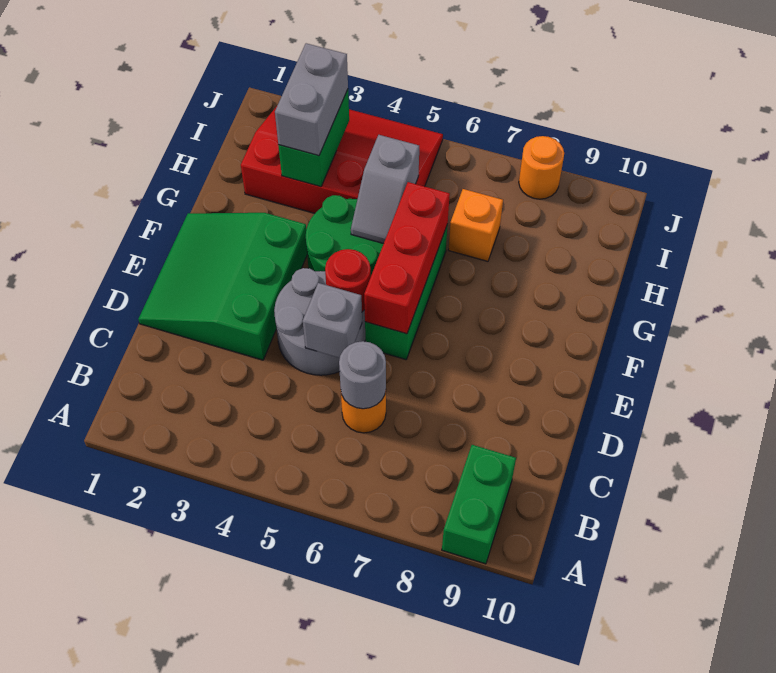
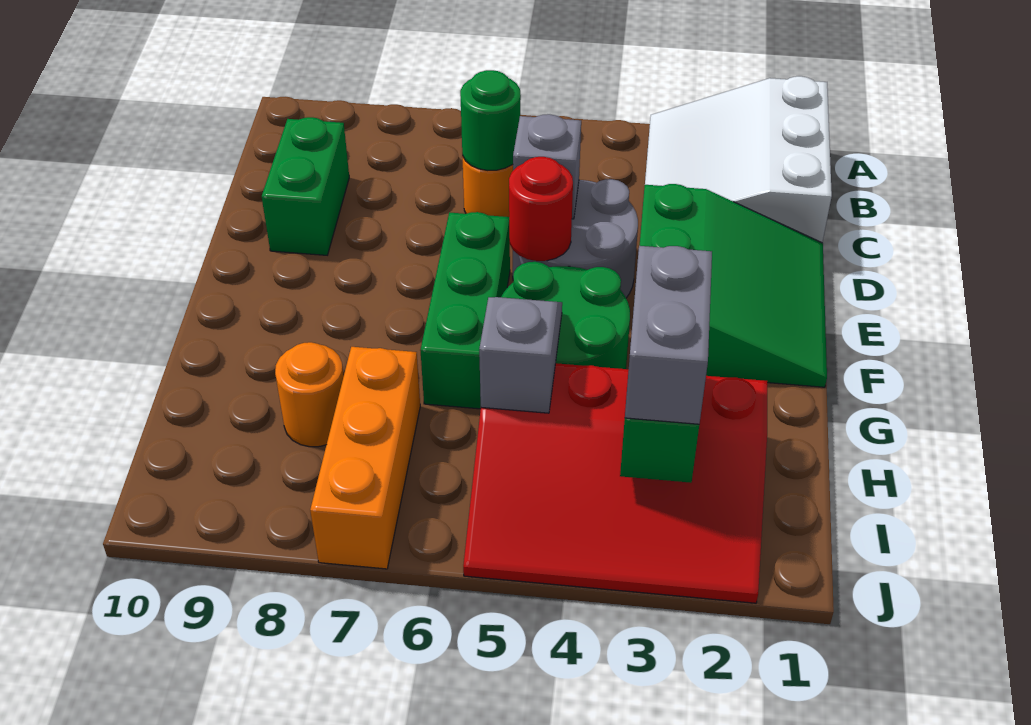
none -> white 3x3 slope [645,76,832,243]
green 1x2 brick [442,445,516,564] -> green 1x2 brick moved to [262,117,349,255]
grey 1x1 round brick [339,341,386,409] -> green 1x1 round brick [460,70,521,170]
red 1x3 brick [364,182,450,334] -> none
orange 1x1 brick [448,189,503,261] -> orange 1x3 brick [310,347,420,569]
orange 1x1 round brick [519,136,564,199] -> orange 1x1 round brick moved to [275,342,344,447]

